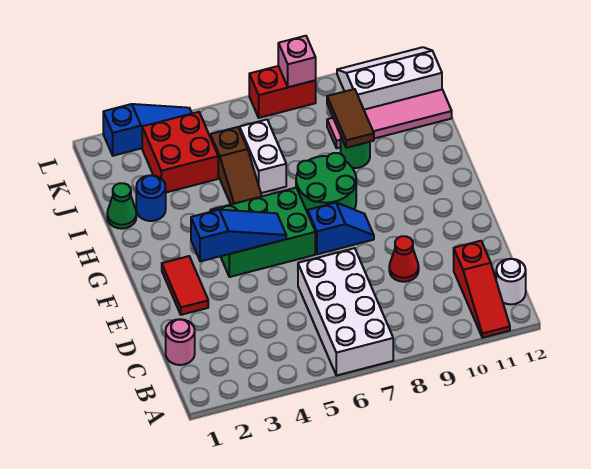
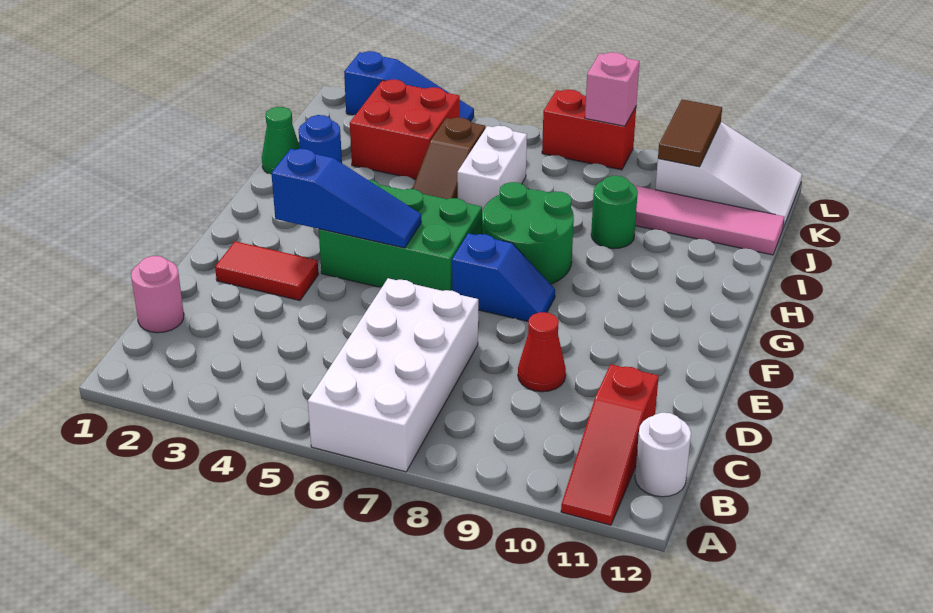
red 1x2 tile [162,256,208,315] -> red 1x2 tile turned to [215,241,319,301]
brown 1x2 tile [327,89,374,148] -> brown 1x2 tile moved to [658,99,722,167]
white 2x3 slope [337,47,442,110] -> white 2x3 slope turned to [655,122,802,228]

